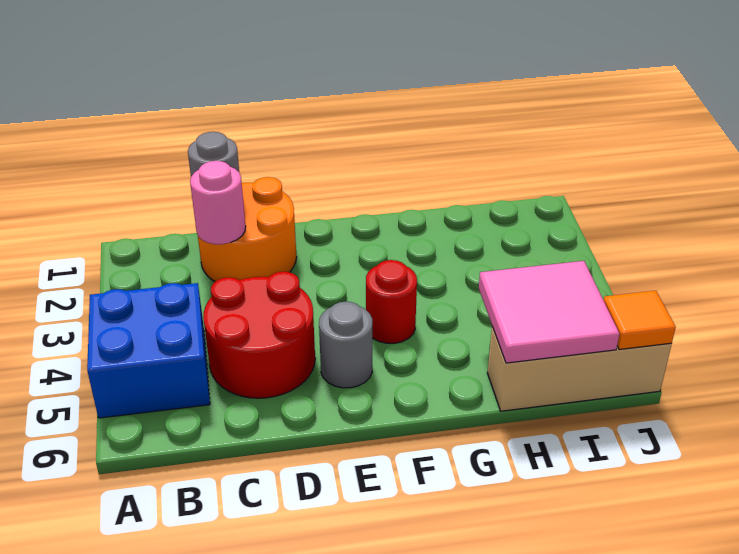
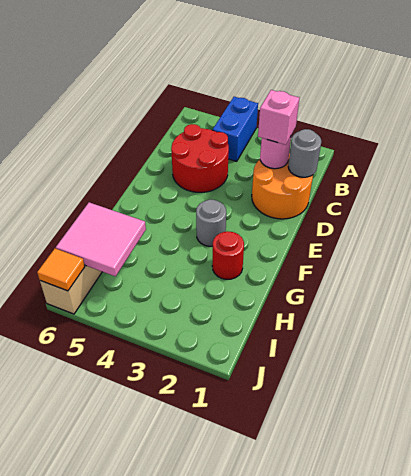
blue 2x2 brick [87,283,210,418] -> blue 1x2 brick [213,97,258,161]
none -> pink 1x1 brick [258,90,300,145]
grey 1x1 round brick [319,302,372,388] -> grey 1x1 round brick moved to [196,199,226,246]
red 1x1 round brick [366,260,417,343] -> red 1x1 round brick moved to [212,231,244,279]

